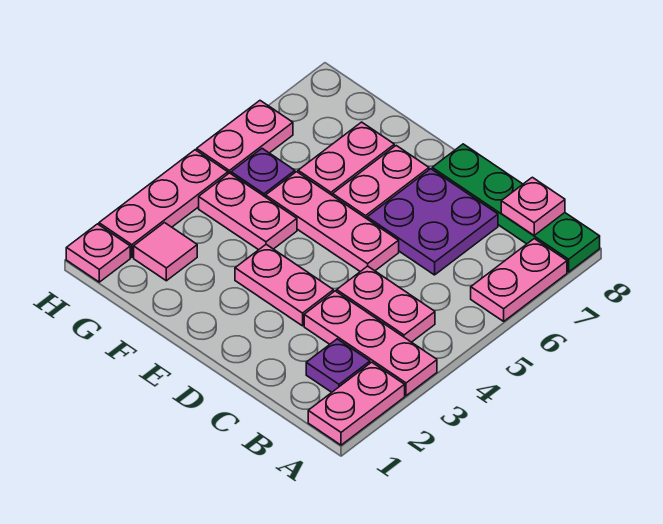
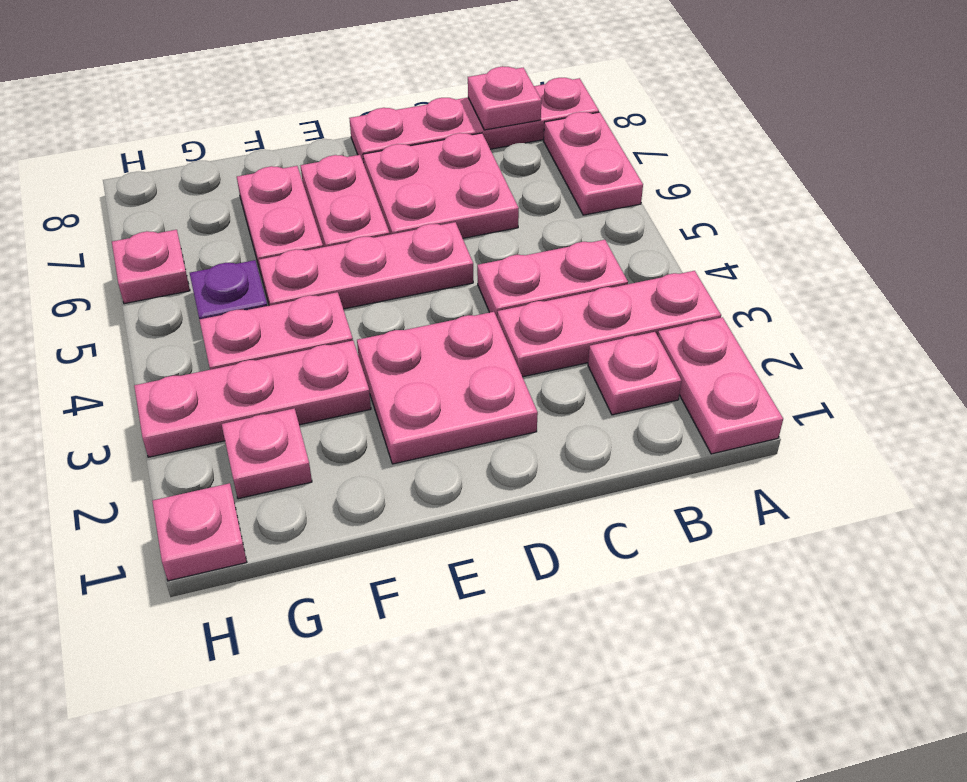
green 1x4 plate [432,144,600,272] -> pink 1x4 plate [349,78,599,164]
purple 1x1 plate [306,339,370,392] -> pink 1x1 plate [588,332,682,415]
purple 2x2 plate [367,169,498,275] -> pink 2x2 plate [363,133,519,238]
pink 1x2 plate [235,245,333,326] -> pink 2x2 plate [357,312,538,464]
pink 1x1 tile [134,223,197,281] -> pink 1x1 plate [222,408,312,499]
pink 1x3 plate [99,150,228,257] -> pink 1x3 plate turned to [134,341,371,457]
pink 1x2 plate [197,101,293,174] -> pink 1x1 plate [112,230,190,304]

